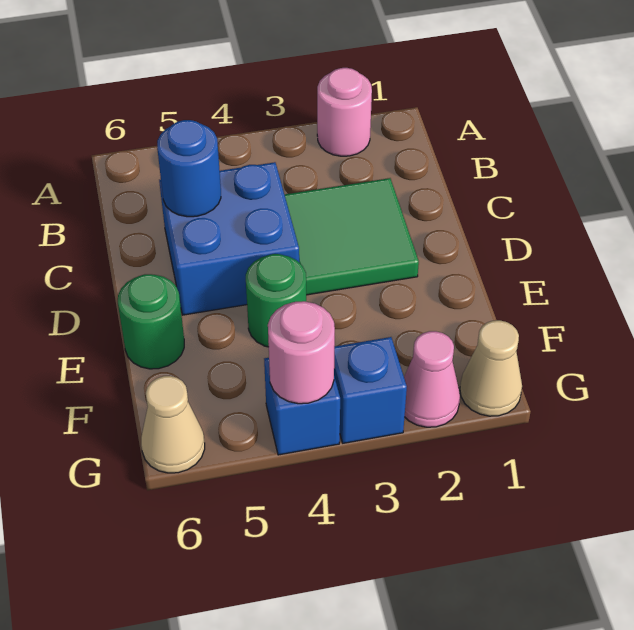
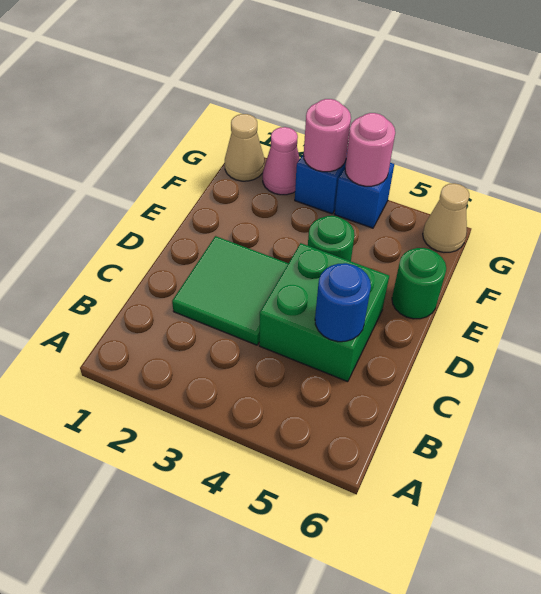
pink 1x1 round brick [317,68,372,156] -> pink 1x1 round brick moved to [304,99,351,172]
blue 2x2 brick [159,162,299,315] -> green 2x2 brick [259,243,389,382]

